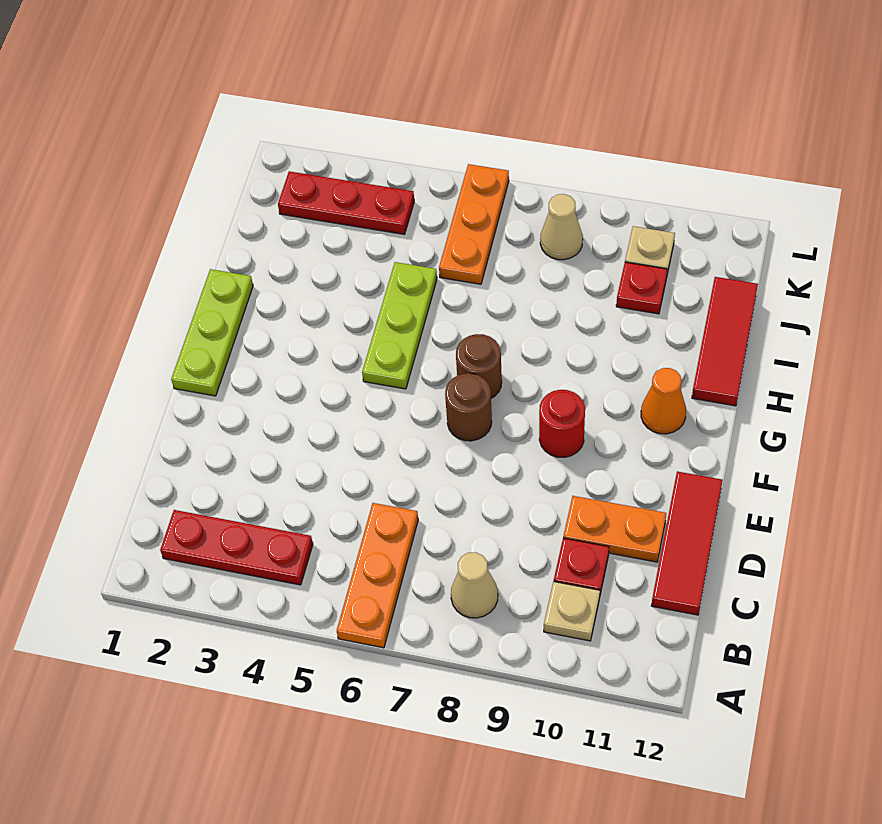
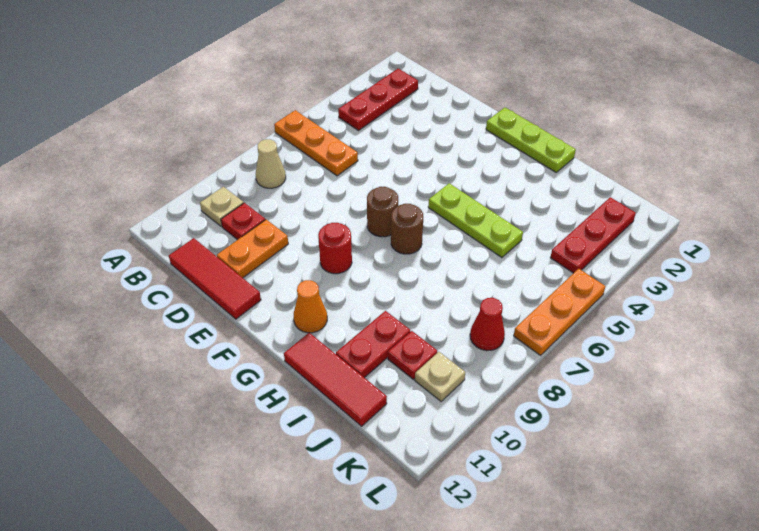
none -> red 1x2 plate [336,311,410,378]
orange 1x3 plate [439,164,509,284] -> orange 1x3 plate turned to [514,269,606,355]
tan 1x1 cone [540,194,583,260] -> red 1x1 cone [470,298,505,351]

